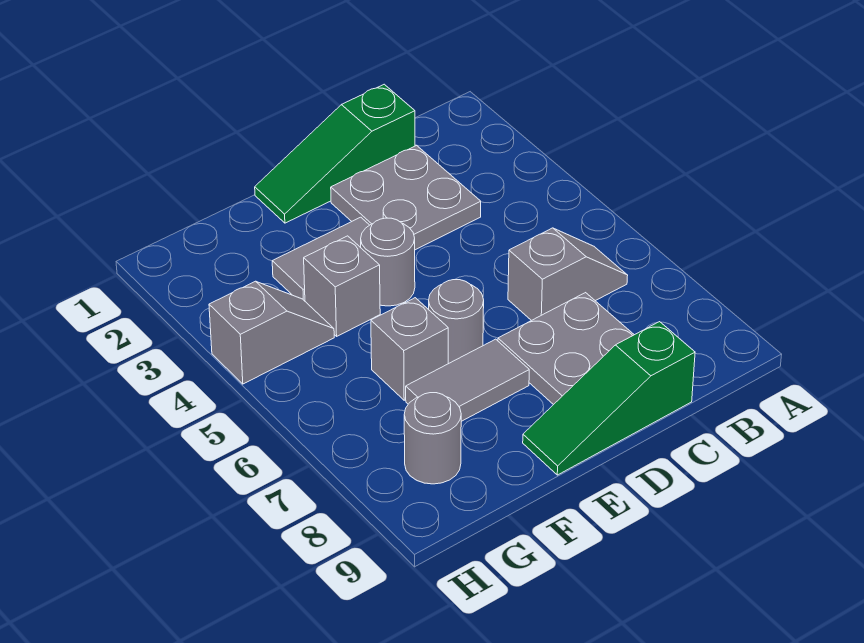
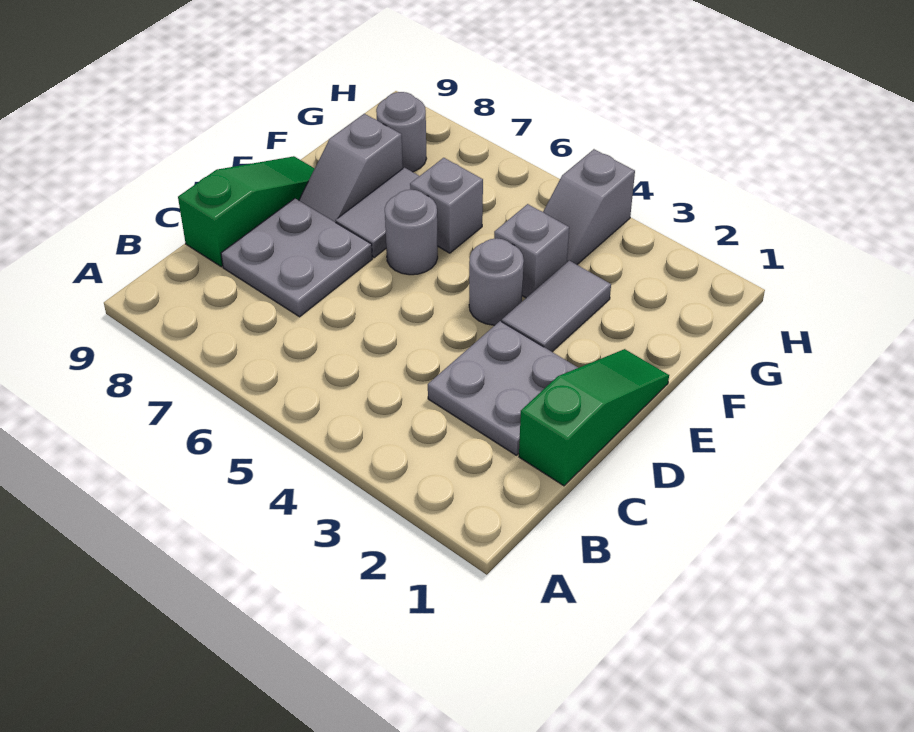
grey 1x2 slope [508,228,628,321] -> grey 1x2 slope moved to [299,114,403,222]

